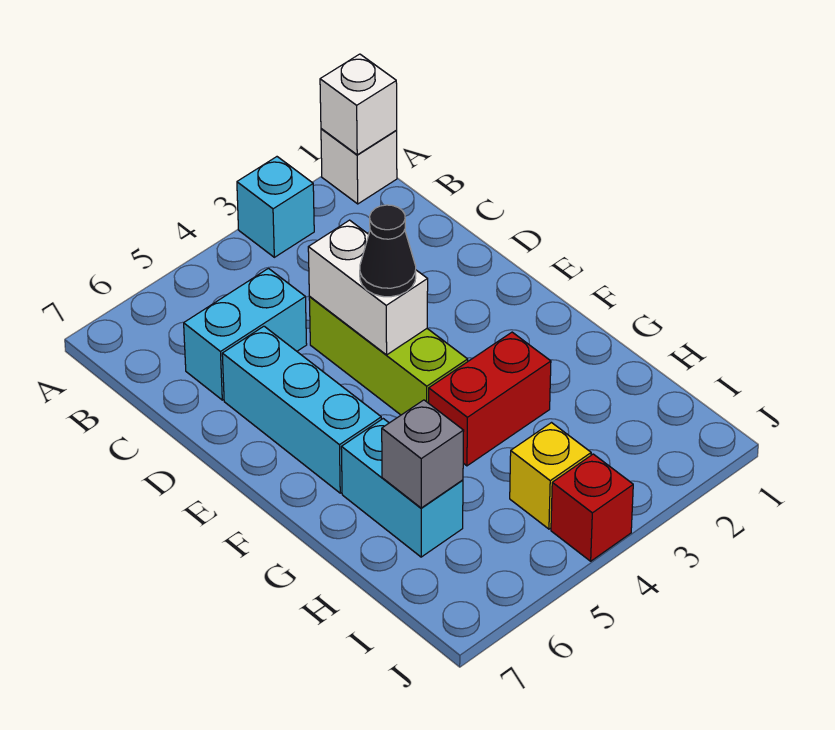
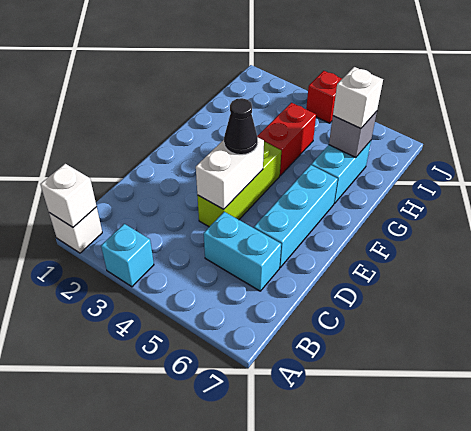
red 1x2 brick [429,332,551,466] -> red 1x2 brick turned to [257,103,316,176]
none -> white 1x1 brick [333,67,383,129]
yellow 1x1 brick [510,423,591,529] -> none

